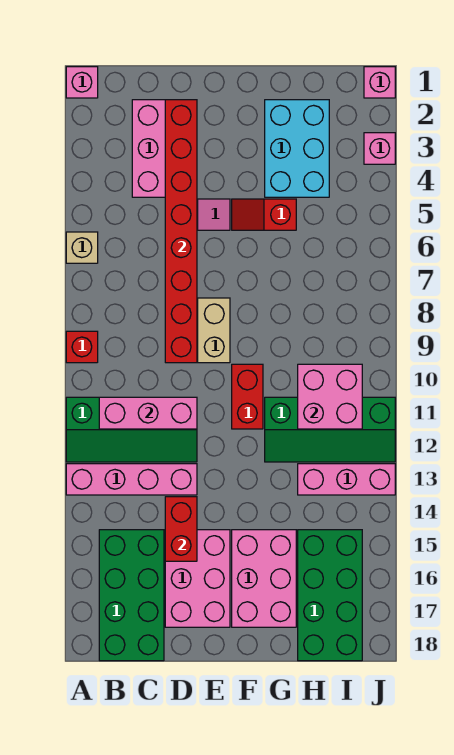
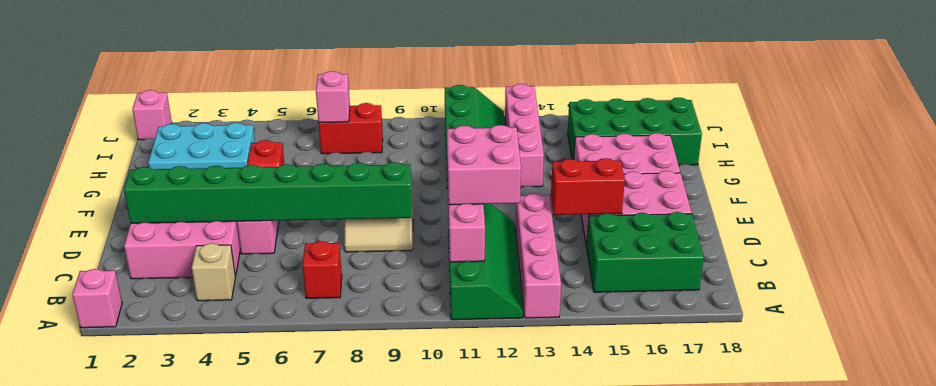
tan 1x1 brick [66,232,98,263] -> tan 1x1 brick moved to [192,243,235,301]
red 1x1 brick [66,331,98,363] -> red 1x1 brick moved to [303,241,342,298]
green 2x4 brick [99,530,164,661] -> green 2x3 brick [587,212,704,292]
red 1x8 brick [165,100,197,363] -> green 1x8 brick [124,162,412,223]
red 1x2 brick [232,364,263,429] -> red 1x2 brick moved to [319,103,383,154]
pink 2x2 brick [298,364,362,429] -> pink 2x2 brick moved to [447,125,521,205]
pink 1x3 brick [298,464,395,495] -> pink 1x4 brick [505,84,544,187]
pink 1x1 brick [364,133,395,164] -> pink 1x1 brick moved to [316,71,350,123]

